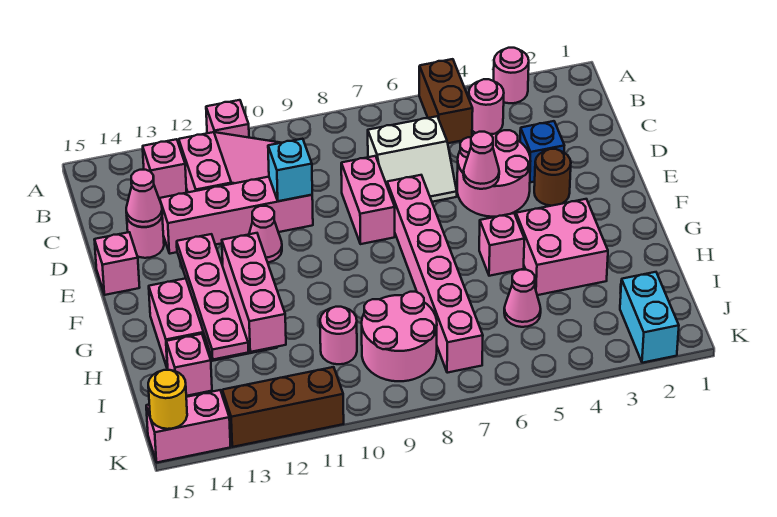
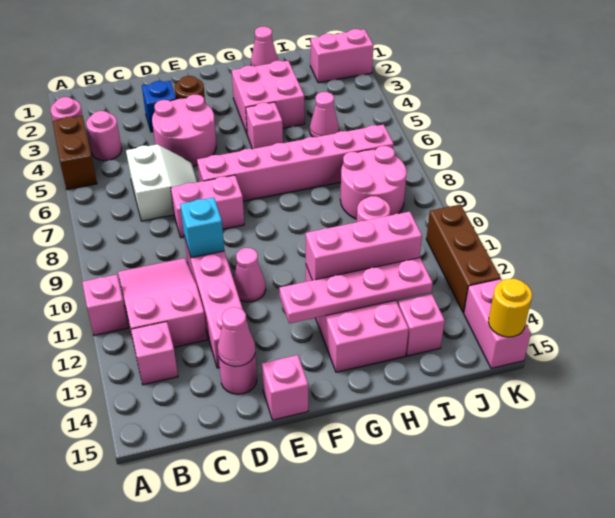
brown 1x2 brick [419,59,473,143] -> brown 1x2 brick turned to [52,116,97,190]
pink 1x1 cone [463,132,499,189] -> pink 1x1 cone moved to [251,27,278,66]
cyan 1x2 brick [620,272,679,363] -> pink 1x2 brick [310,29,374,83]

